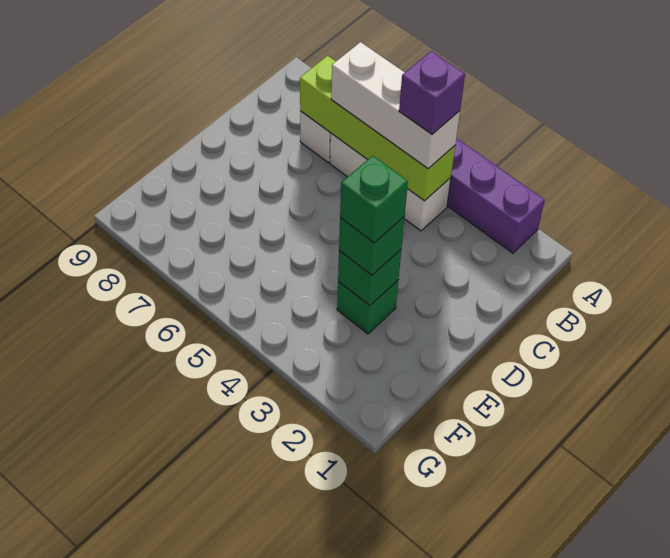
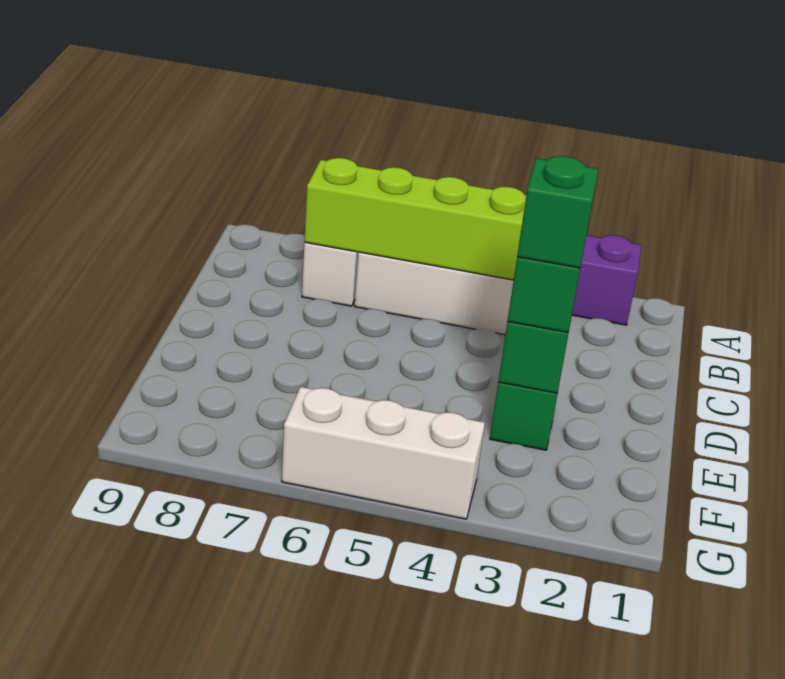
white 1x3 brick [331,42,460,169] -> white 1x3 brick moved to [282,387,485,519]
purple 1x1 brick [399,51,465,134] -> none

